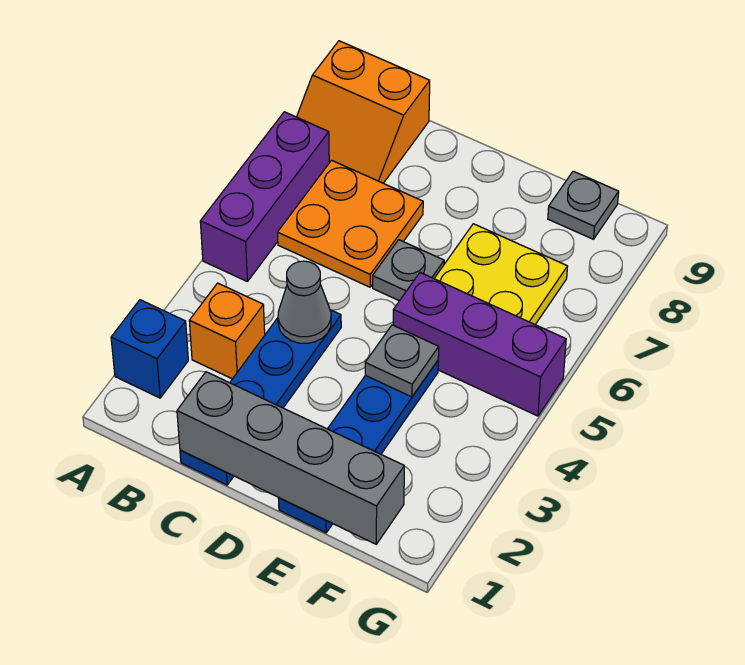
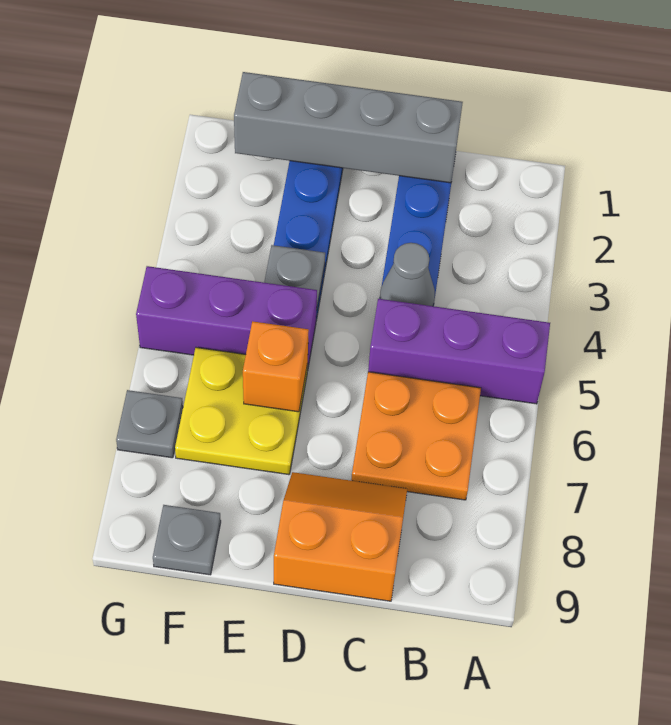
blue 1x1 brick [111,300,188,398] -> none
purple 1x3 brick [200,112,329,281] -> purple 1x3 brick turned to [368,299,550,404]
orange 2x2 slope [297,41,430,183] -> orange 2x2 slope moved to [274,472,407,601]
orange 1x1 brick [189,283,265,379] -> orange 1x1 brick moved to [243,321,309,412]
grey 1x1 plate [373,240,444,301] -> grey 1x1 plate moved to [116,390,183,458]

